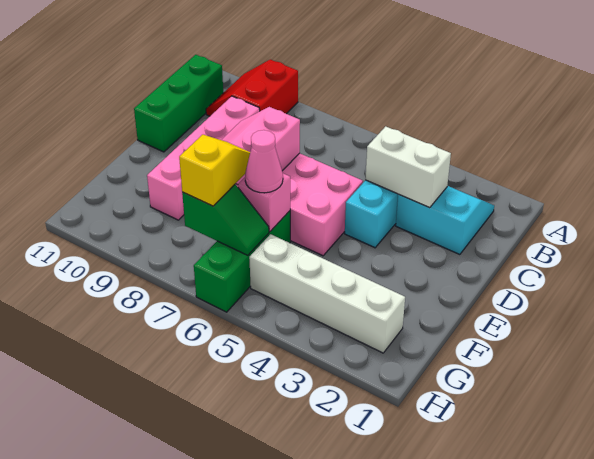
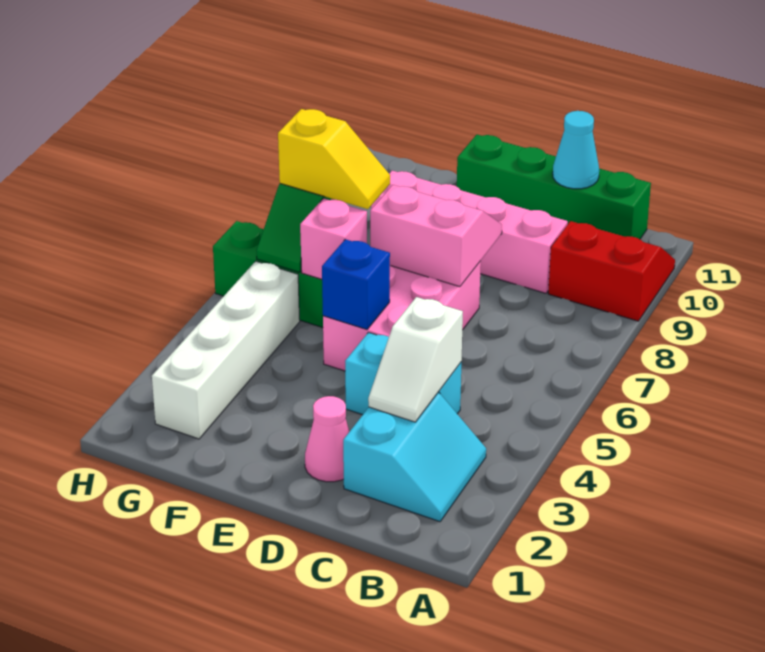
green 1x3 brick [134,55,223,152] -> green 1x4 brick [457,135,651,239]
white 1x2 brick [365,126,451,208] -> white 1x2 slope [368,297,463,422]
none -> cyan 1x1 cone [553,111,599,189]
none -> blue 1x1 brick [322,239,390,329]
pink 1x1 cone [245,130,283,193] -> pink 1x1 cone moved to [305,396,349,482]

